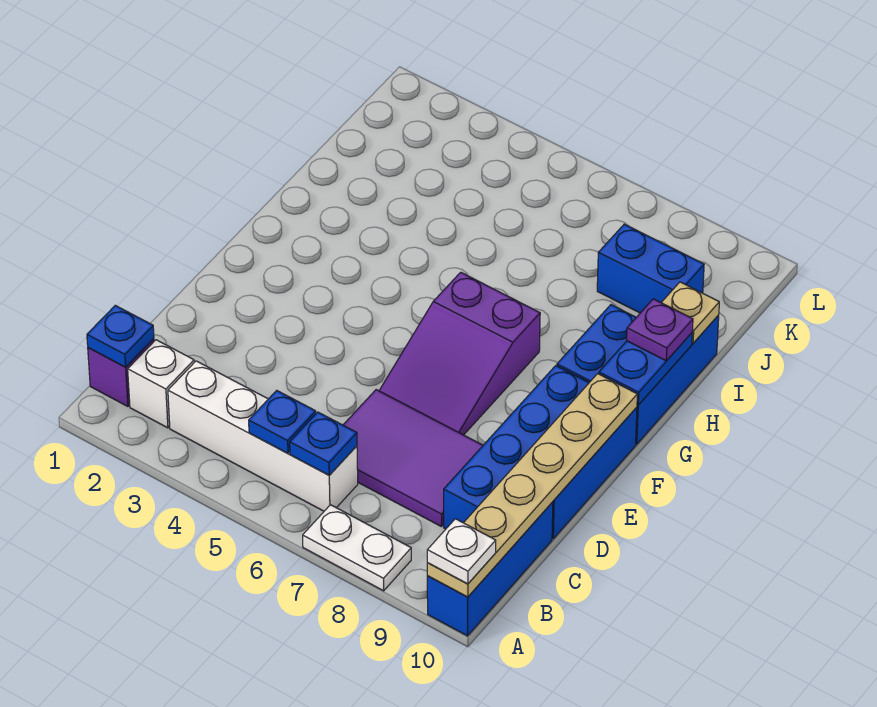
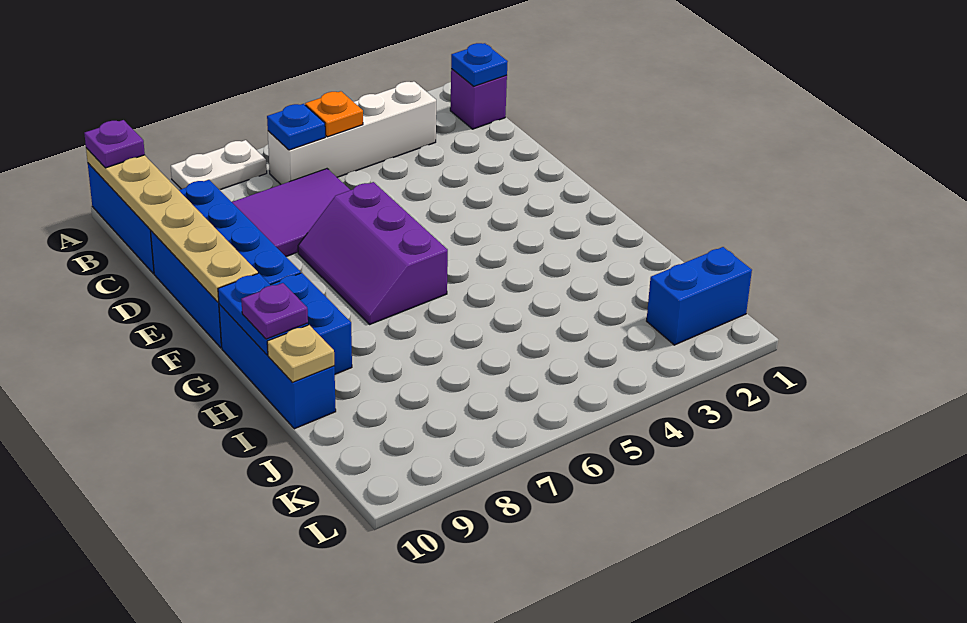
white 1x1 plate [427,519,496,584] -> purple 1x1 plate [84,120,145,168]
white 1x1 brick [128,340,194,428] -> none
blue 1x1 plate [249,391,316,453] -> orange 1x1 plate [305,91,363,137]
purple 2x3 slope [379,272,540,435] -> purple 2x3 slope turned to [298,182,448,324]
blue 1x2 brick [597,224,704,313] -> blue 1x2 brick moved to [647,247,752,345]

